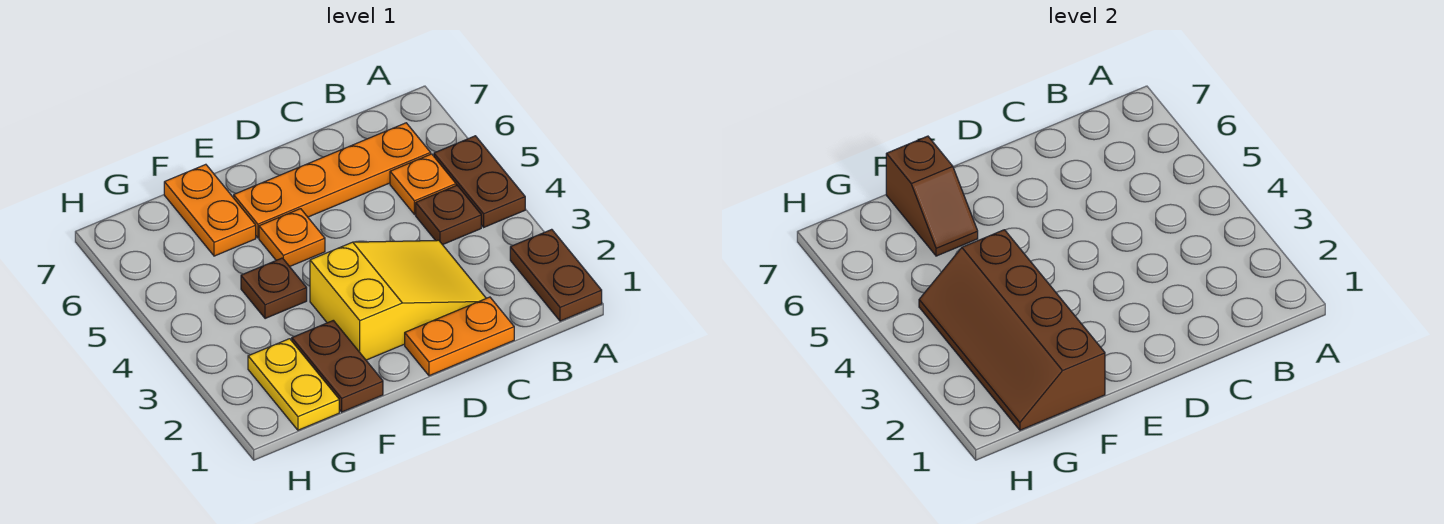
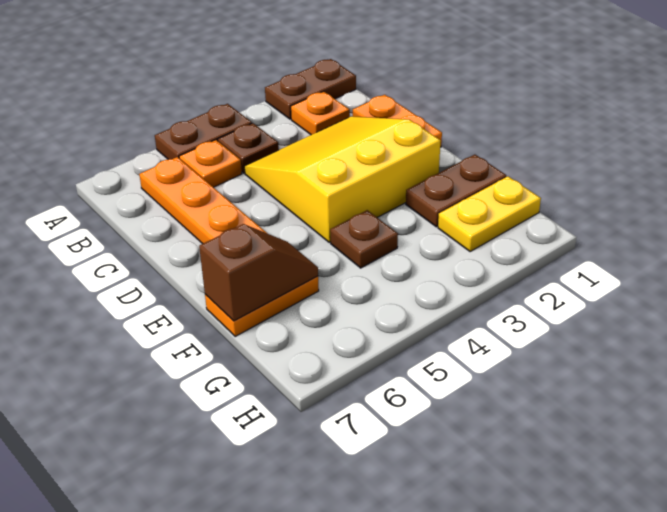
yellow 2x3 slope [310,240,486,360] -> yellow 3x3 slope [244,116,441,242]
orange 1x1 plate [259,209,325,267] -> orange 1x1 plate moved to [291,91,350,135]
brown 2x4 slope [919,230,1105,430] -> none

